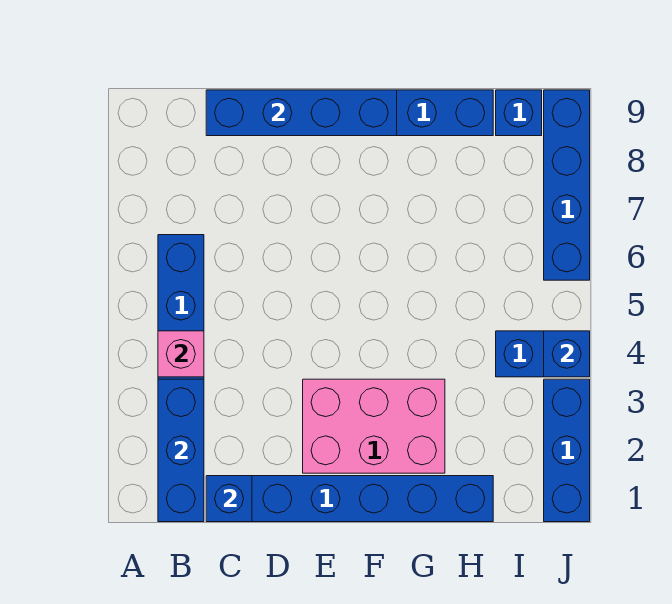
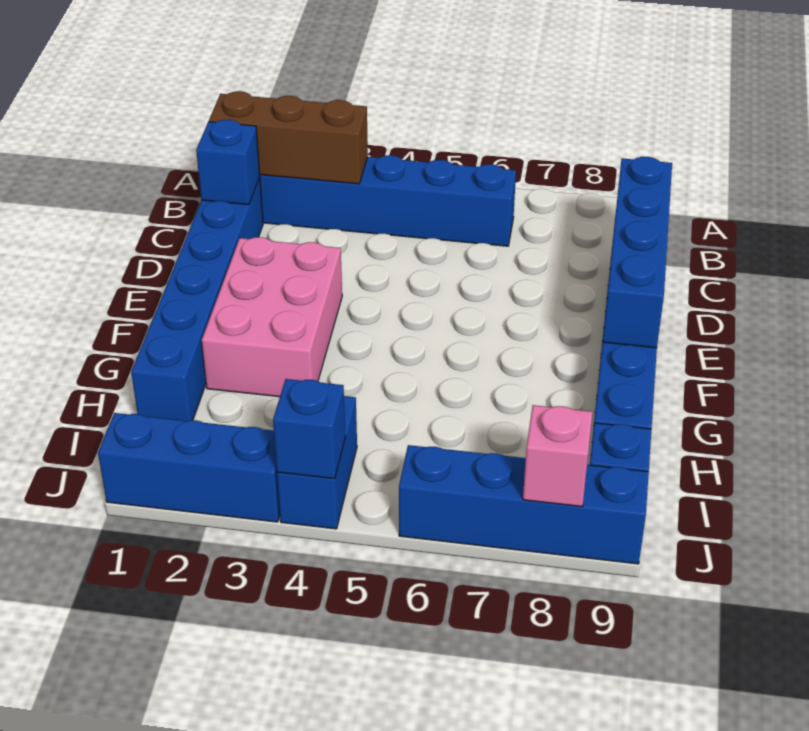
blue 1x3 brick [158,379,204,522] -> brown 1x3 brick [209,91,368,184]
pink 1x1 brick [158,331,204,377] -> pink 1x1 brick moved to [523,405,592,507]

